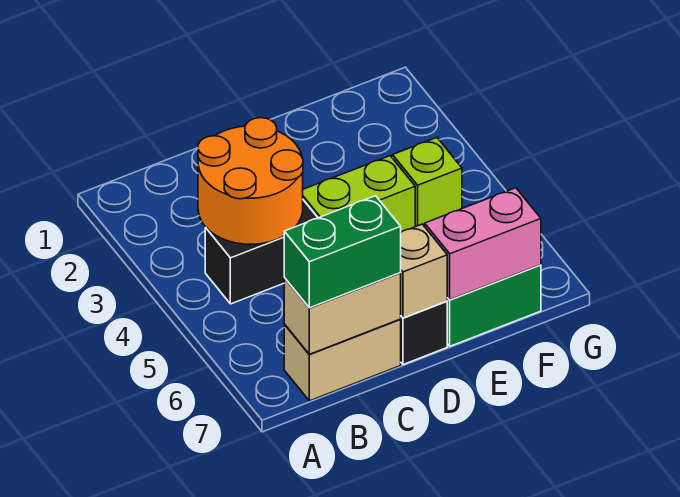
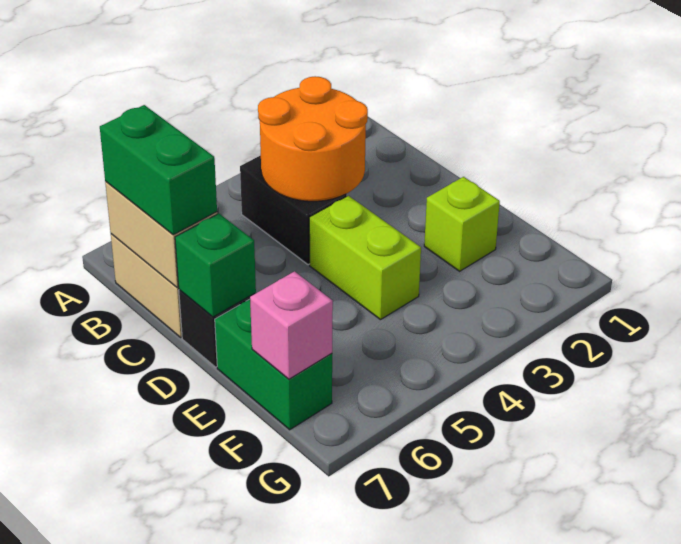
tan 1x1 brick [401,224,447,318] -> green 1x1 brick [175,214,256,317]
pink 1x2 brick [425,188,541,300] -> pink 1x1 brick [250,271,333,379]
lime 1x1 brick [393,138,462,227] -> lime 1x1 brick moved to [424,177,500,271]

